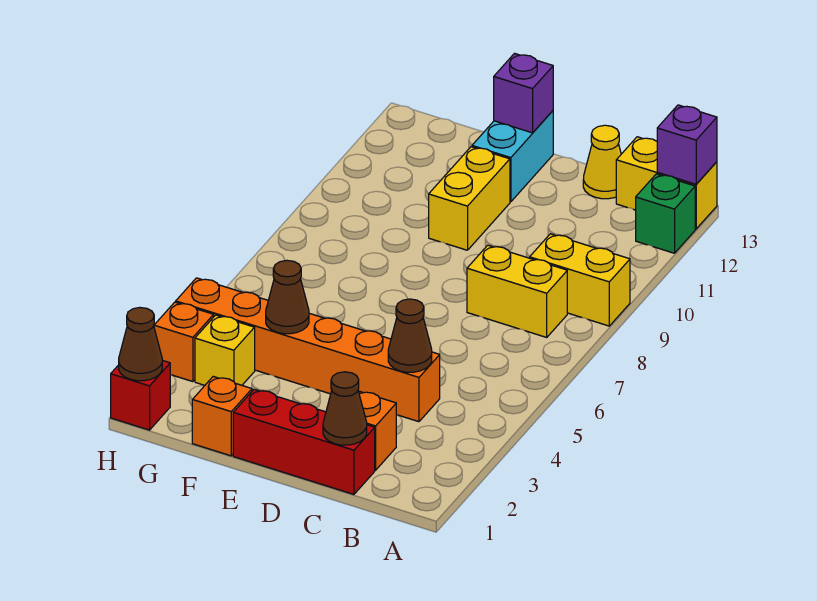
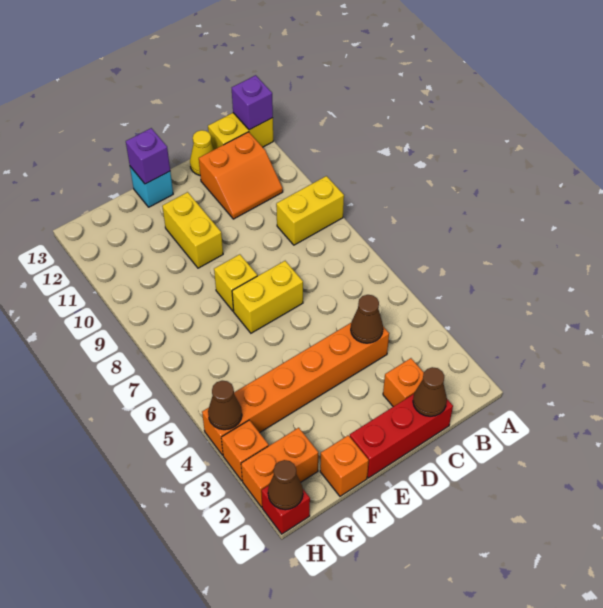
green 1x1 brick [636,174,695,253] -> none
yellow 1x2 brick [467,245,567,337] -> yellow 1x2 brick moved to [232,261,303,333]
none -> orange 2x2 slope [199,132,283,219]
cyan 1x2 brick [472,111,553,202] -> cyan 1x1 brick [130,167,173,207]
brown 1x1 cone [266,260,309,334] -> brown 1x1 cone moved to [208,381,242,430]
none -> orange 1x2 brick [241,428,318,507]
yellow 1x1 brick [195,315,255,385] -> yellow 1x1 brick moved to [214,254,257,311]

